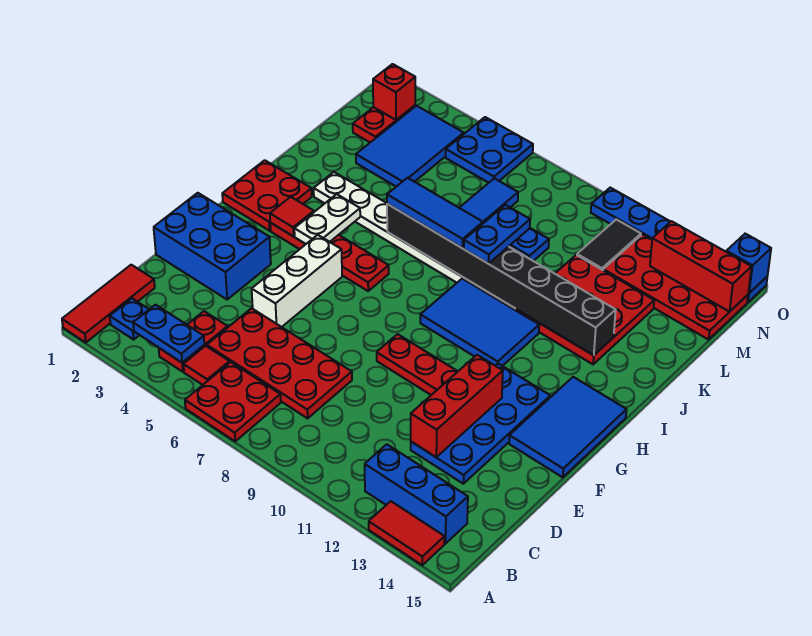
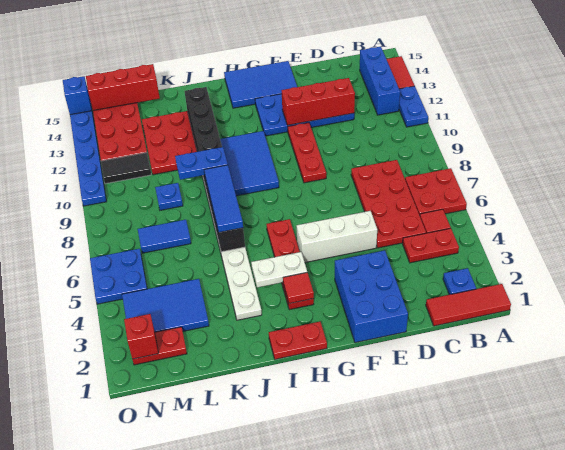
blue 1x2 plate [133,305,204,363] -> blue 1x2 plate moved to [399,86,428,127]
red 2x2 plate [222,160,312,231] -> red 1x2 plate [269,322,327,359]
red 1x3 brick [650,221,752,312] -> red 1x3 brick turned to [86,64,160,111]

